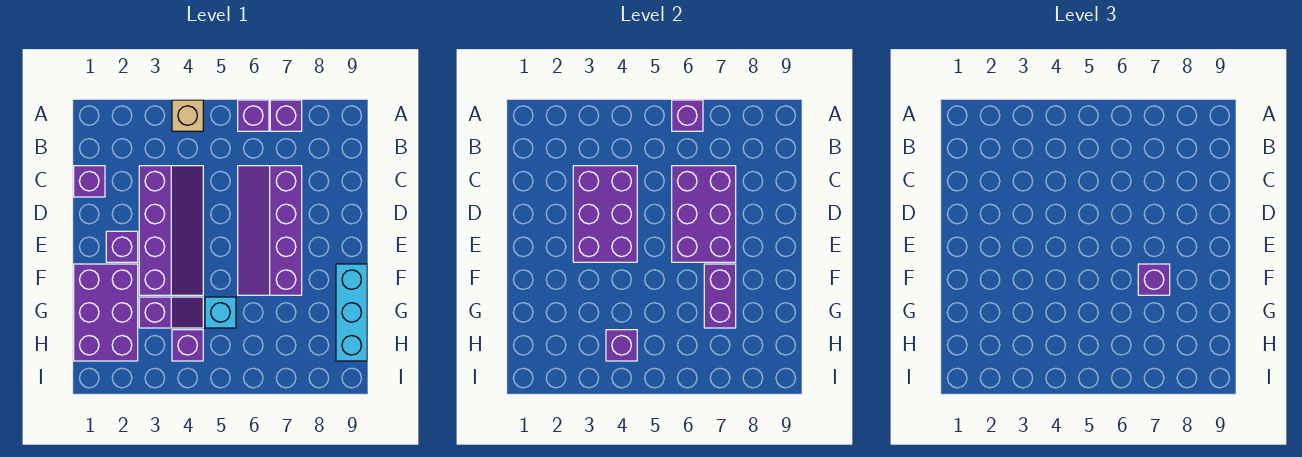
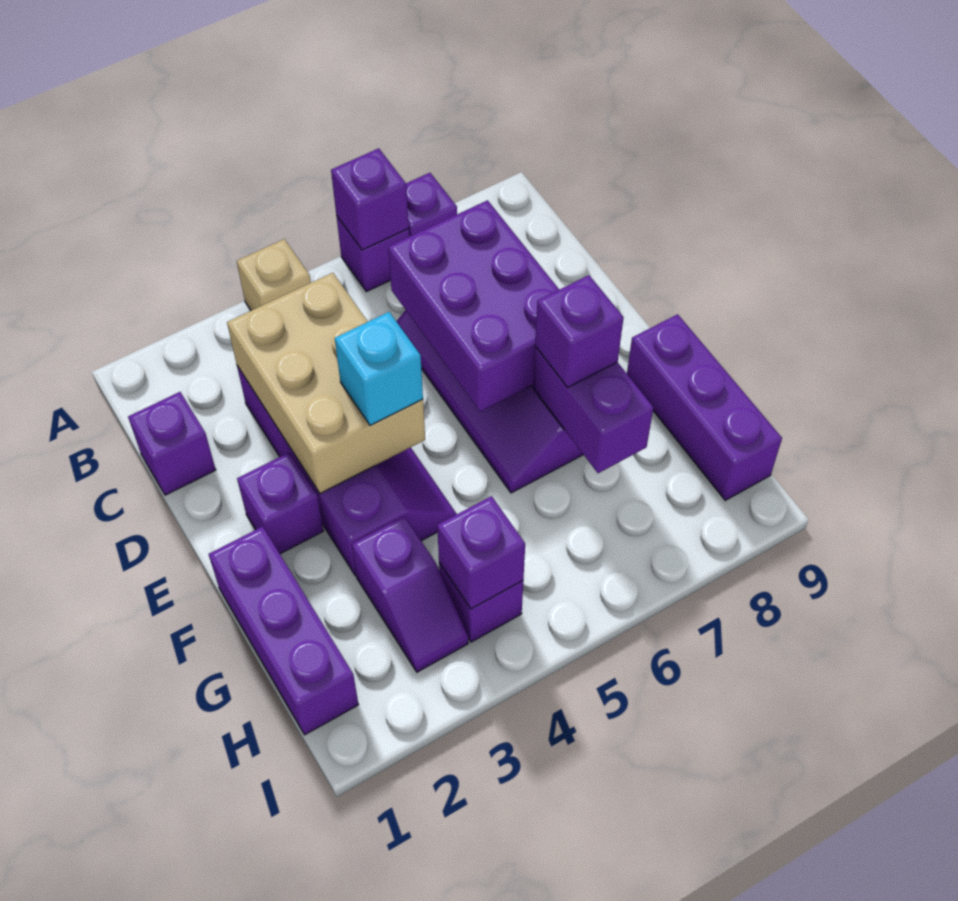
purple 2x3 brick [573,166,637,262] -> tan 2x3 brick [227,273,425,493]
purple 2x3 brick [74,264,138,361] -> purple 1x3 brick [209,526,359,735]
cyan 1x3 brick [336,264,367,361] -> purple 1x3 brick [627,314,782,500]
purple 1x2 slope [139,297,203,328] -> purple 1x2 slope turned to [352,516,468,672]
cyan 1x1 brick [205,297,236,328] -> cyan 1x1 brick moved to [335,312,423,425]

